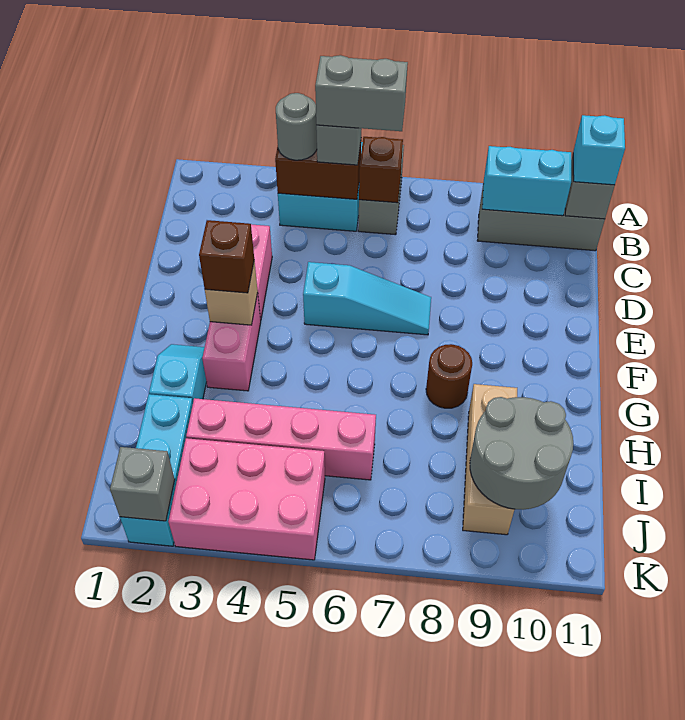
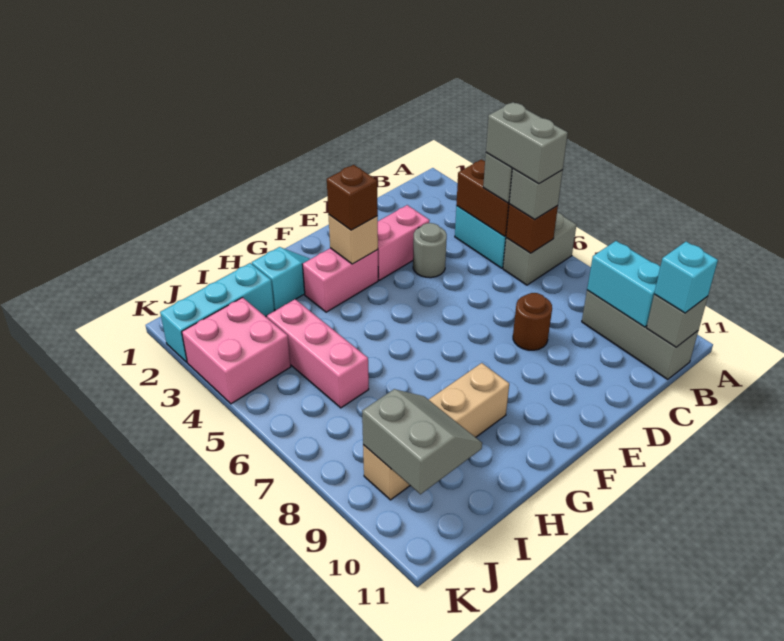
grey 1x1 round brick [276,93,317,160] -> grey 1x1 round brick moved to [413,223,447,278]
cyan 1x3 slope [303,262,431,335] -> none
brown 1x1 round brick [426,344,472,408] -> brown 1x1 round brick moved to [513,293,552,350]
tan 1x3 brick [463,384,517,535] -> tan 1x4 brick [363,363,509,500]
pink 1x4 brick [186,398,376,480] -> pink 1x3 brick [267,299,369,408]
grey 2x2 round brick [470,397,573,510] -> grey 2x2 slope [362,389,482,494]
pink 2x3 brick [168,438,325,560] -> pink 2x2 brick [182,298,291,404]
grey 1x1 brick [110,447,175,521] -> grey 1x1 brick moved to [509,169,563,220]

